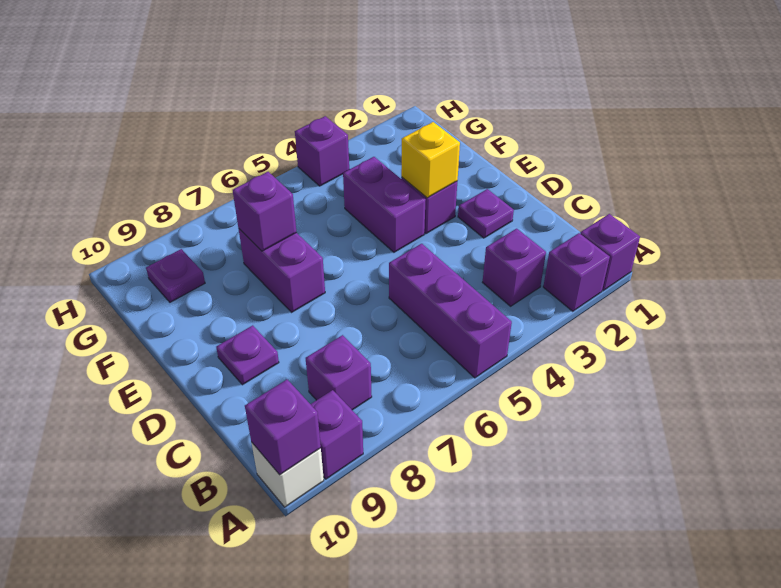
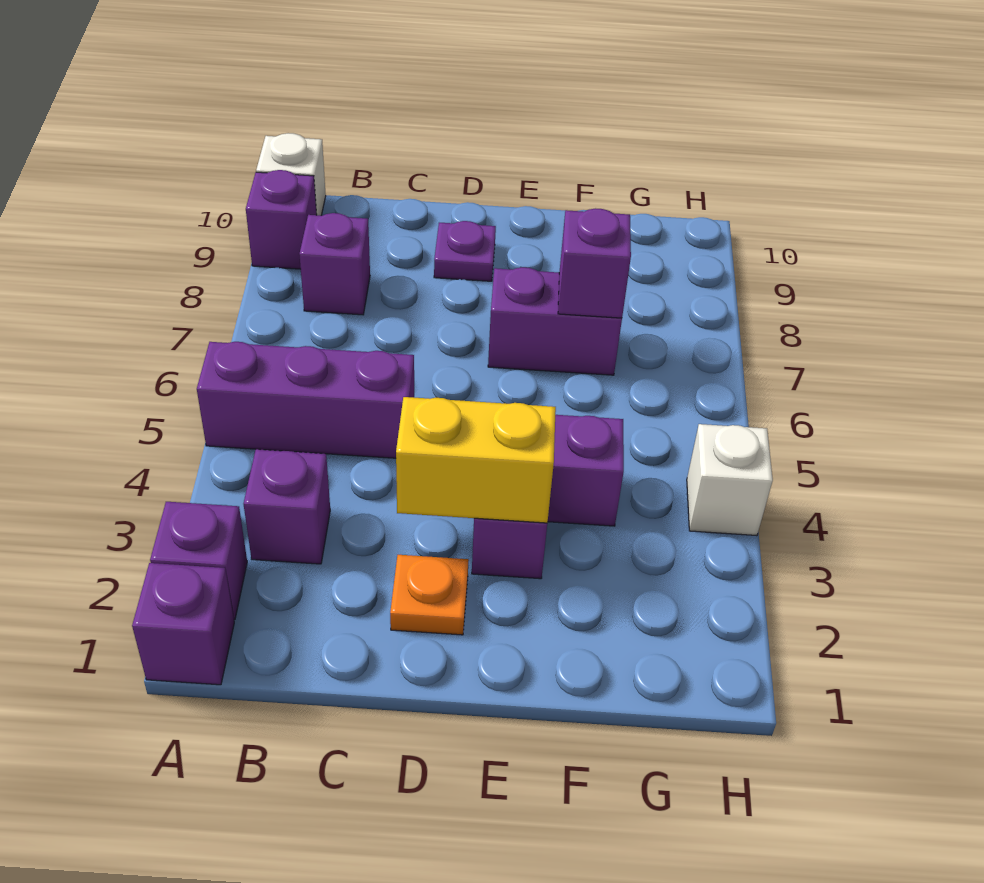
purple 1x1 brick [245,379,321,475] -> none
purple 1x1 plate [458,189,514,238] -> orange 1x1 plate [390,555,469,635]
yellow 1x1 brick [401,122,460,198] -> yellow 1x2 brick [396,397,556,523]
purple 1x1 plate [146,249,205,302] -> none
purple 1x1 brick [295,116,349,186] -> white 1x1 brick [687,424,773,536]

